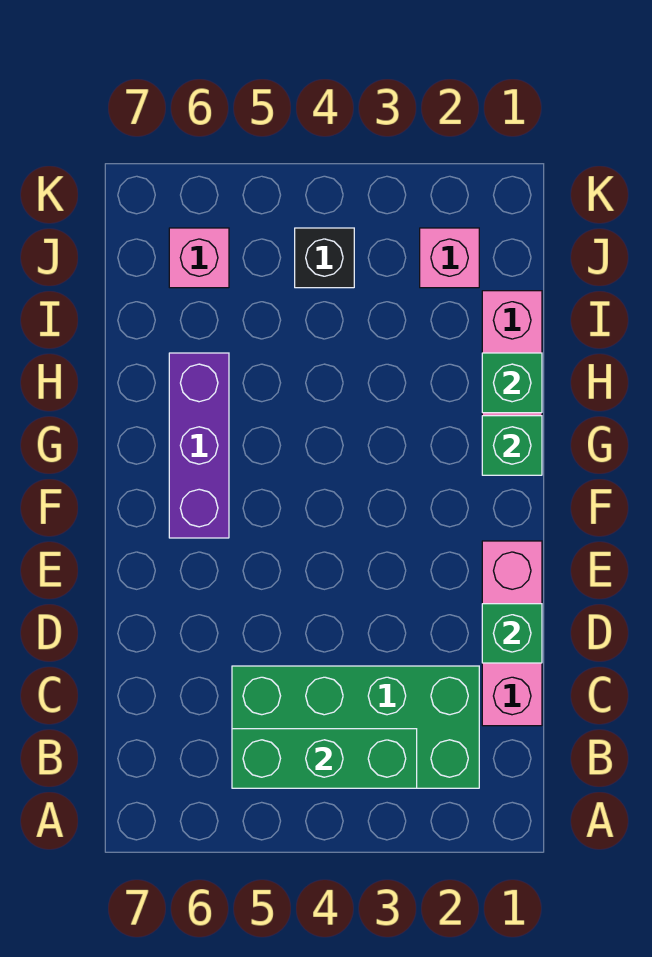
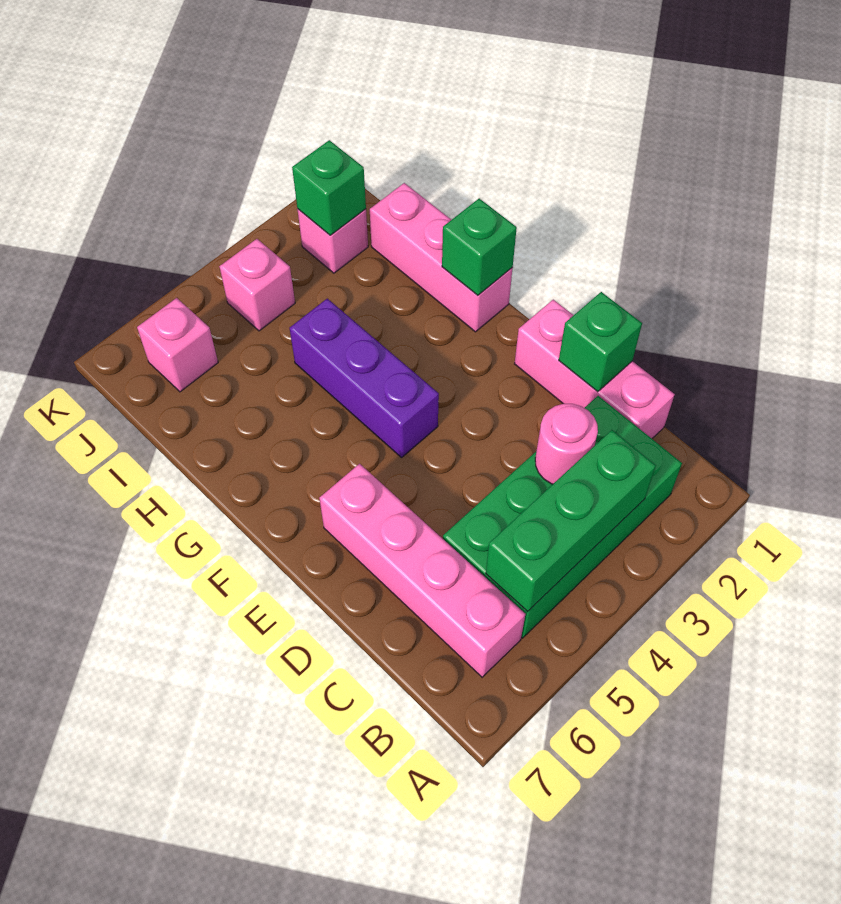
none -> pink 1x4 brick [319,464,525,677]
none -> pink 1x1 round brick [535,404,598,484]
purple 1x3 brick [169,353,229,538] -> purple 1x3 brick moved to [290,299,439,458]
green 1x1 brick [482,353,542,413] -> green 1x1 brick moved to [292,140,366,235]
black 1x1 brick [295,228,354,288] -> pink 1x1 brick [219,239,295,331]

